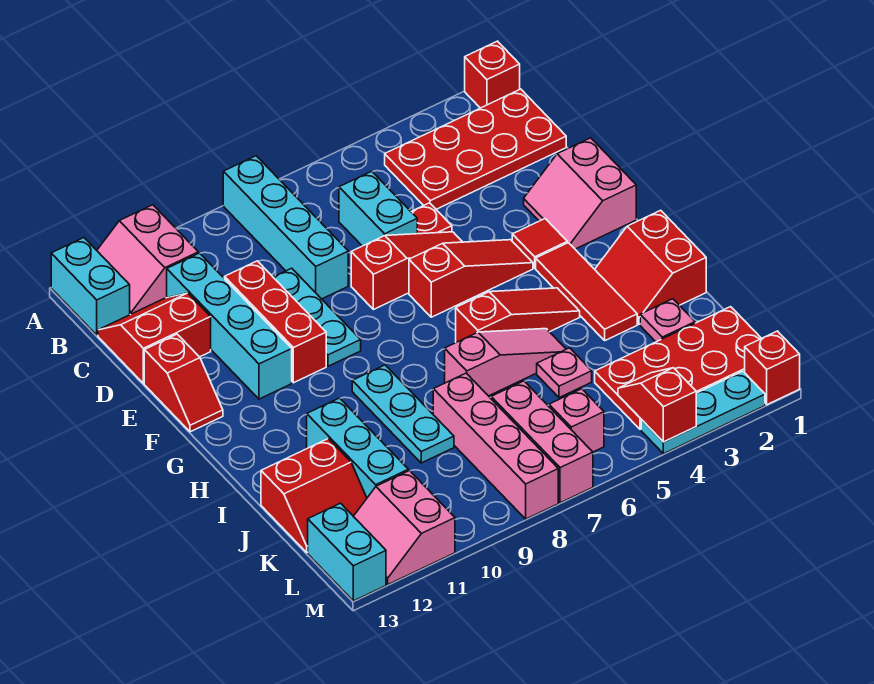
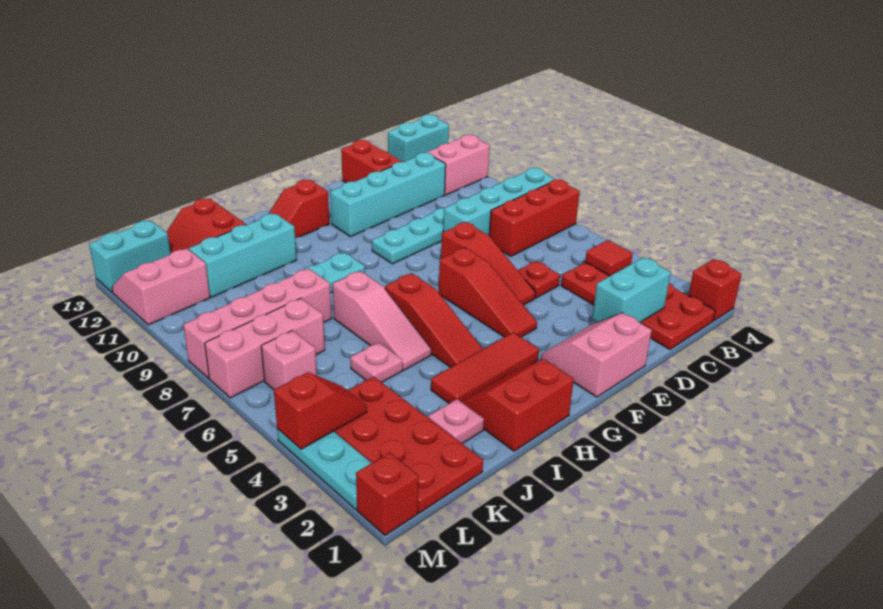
cyan 1x2 brick [339,171,417,246] -> cyan 1x2 brick moved to [592,258,671,323]
red 1x3 brick [225,261,326,383] -> red 1x3 brick moved to [489,180,580,256]
red 1x2 slope [144,334,223,432] -> red 1x2 slope moved to [269,180,329,238]
red 1x1 tile [512,219,567,268] -> red 1x1 tile moved to [585,240,633,276]

